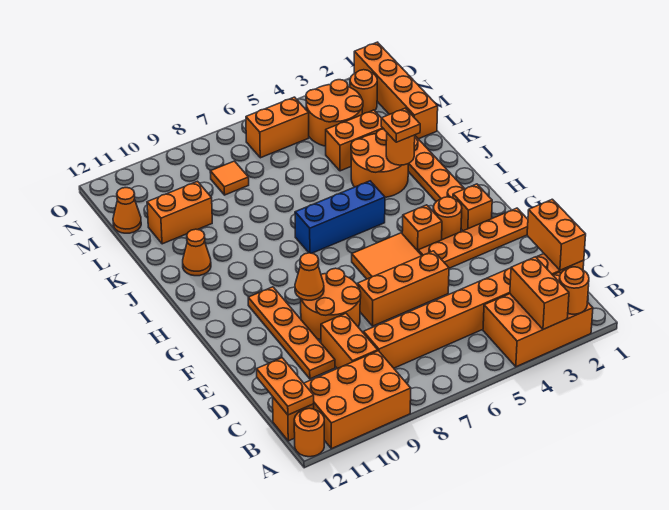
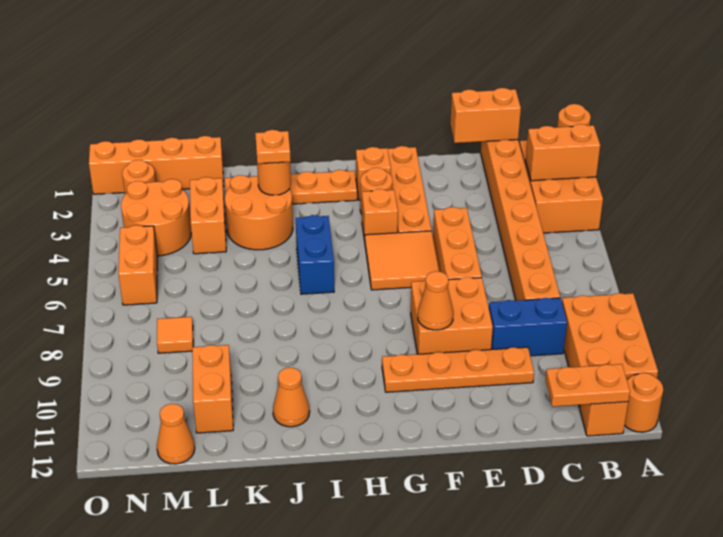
orange 1x2 brick [321,313,378,369] -> blue 1x2 brick [489,298,567,356]
orange 2x2 round brick [301,268,361,340] -> orange 2x2 brick [411,277,493,354]
blue 1x3 brick [295,181,385,253] -> blue 1x2 brick [296,215,334,294]

